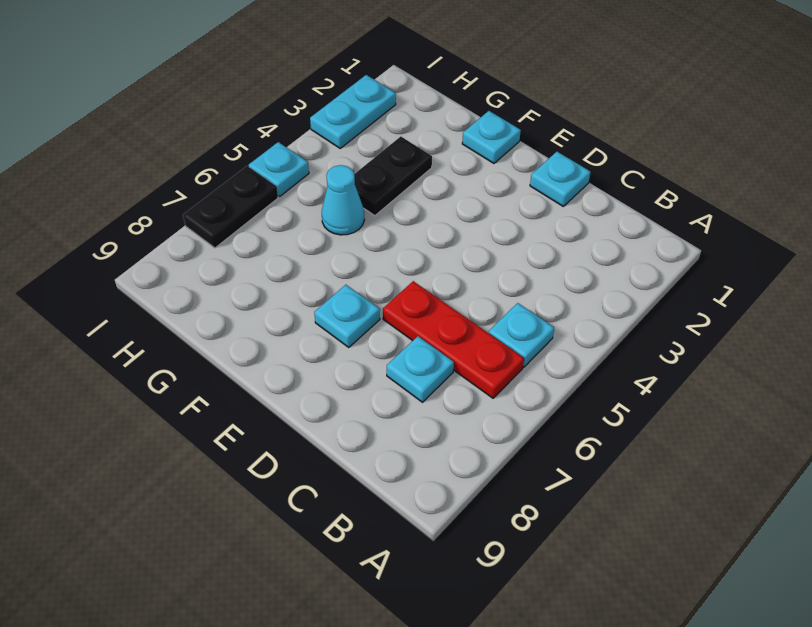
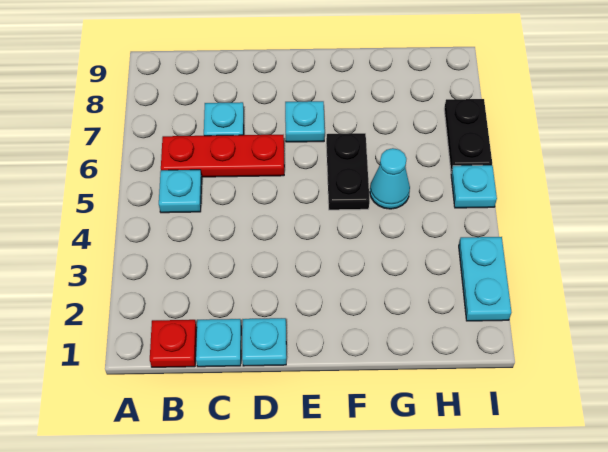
none -> red 1x1 plate [150,320,197,367]
cyan 1x1 plate [462,111,521,163] -> cyan 1x1 plate moved to [196,319,241,367]
black 1x2 plate [354,136,432,216] -> black 1x2 plate moved to [326,133,369,210]

